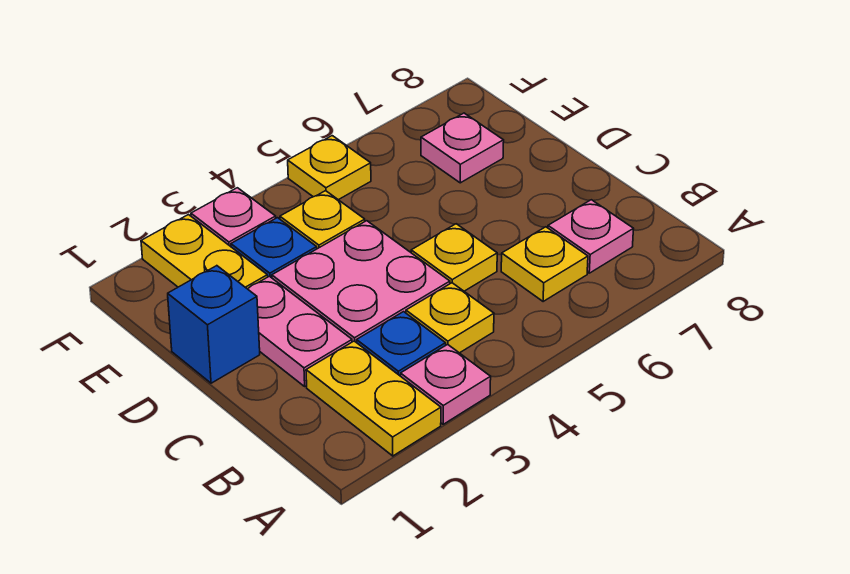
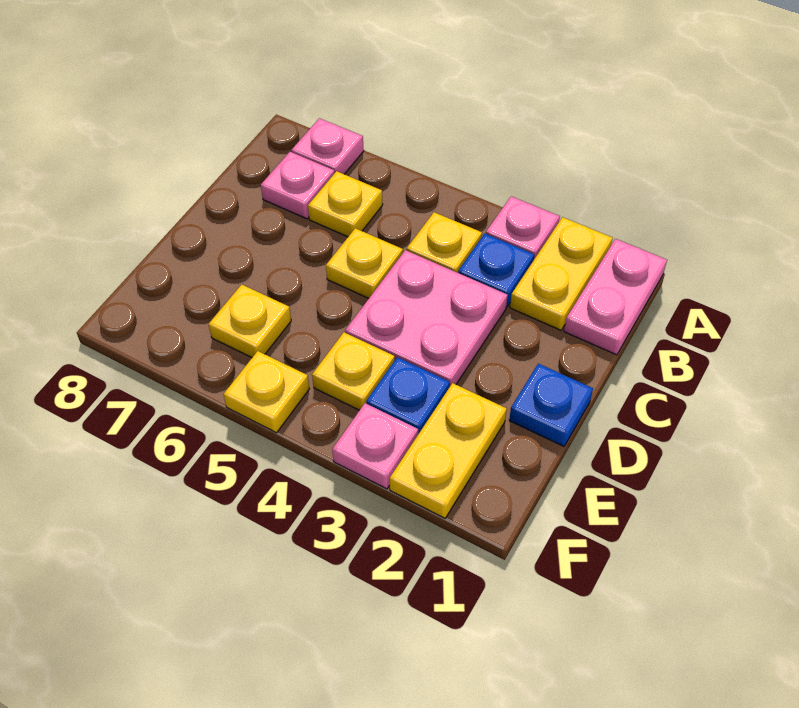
pink 1x2 plate [248,276,352,386] -> pink 1x2 plate moved to [564,239,667,355]
blue 1x1 brick [168,266,260,383] -> blue 1x1 plate [509,364,593,446]
none -> yellow 1x1 plate [208,284,291,358]
pink 1x1 plate [421,113,504,183] -> pink 1x1 plate moved to [291,118,364,174]

